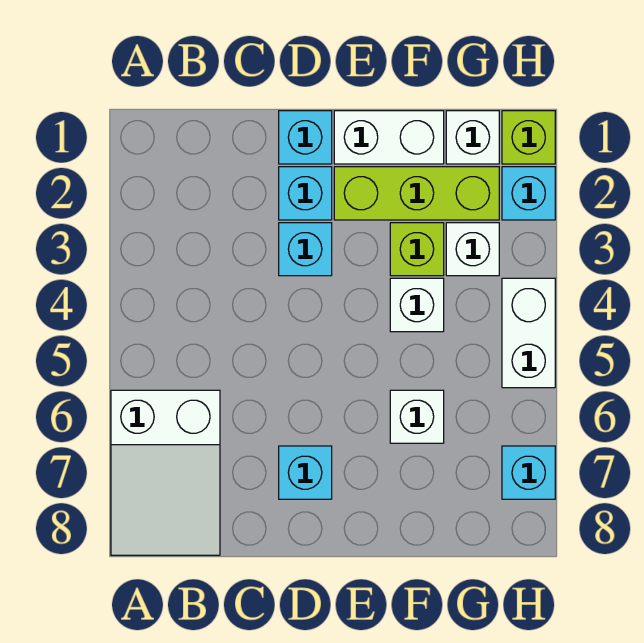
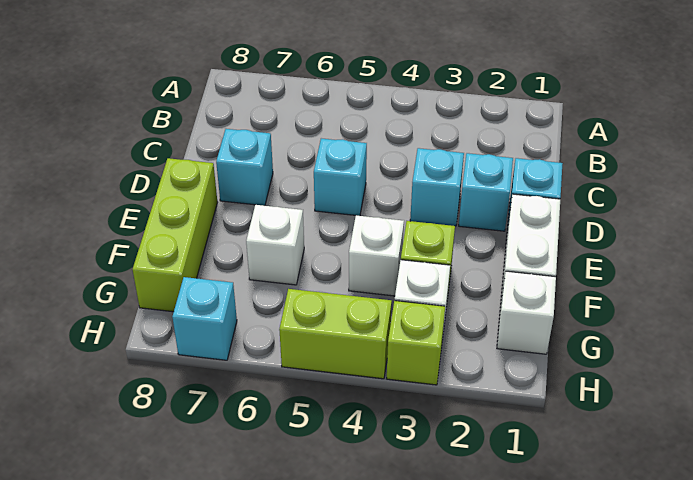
white 2x3 slope [111,390,220,555] -> none
lime 1x3 brick [334,167,499,220] -> lime 1x3 brick moved to [133,158,218,312]
lime 1x1 brick [502,111,555,164] -> lime 1x1 brick moved to [387,301,445,385]
cyan 1x1 brick [502,167,555,220] -> cyan 1x1 brick moved to [314,138,367,216]
white 1x2 brick [502,278,555,388] -> lime 1x2 brick [279,289,392,379]

